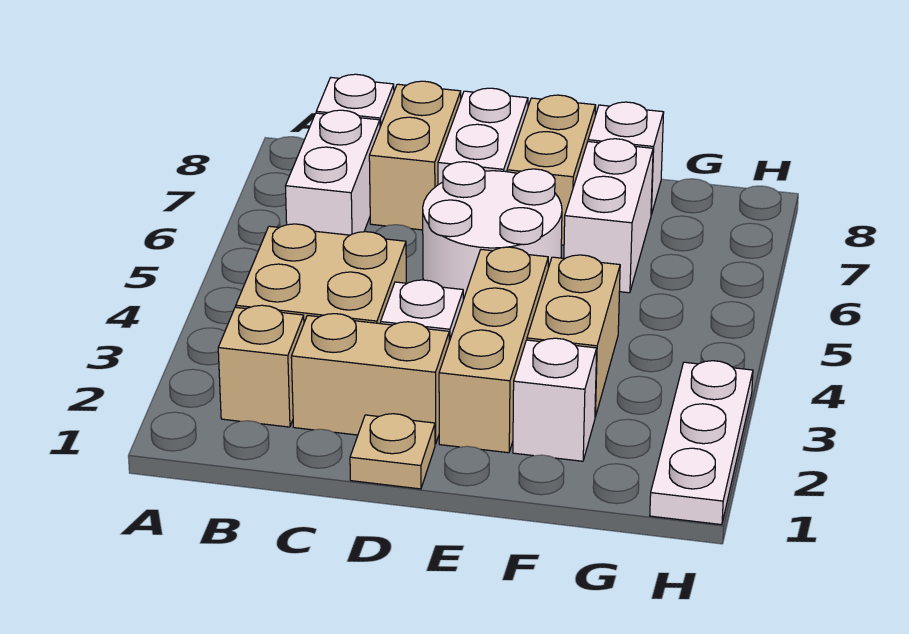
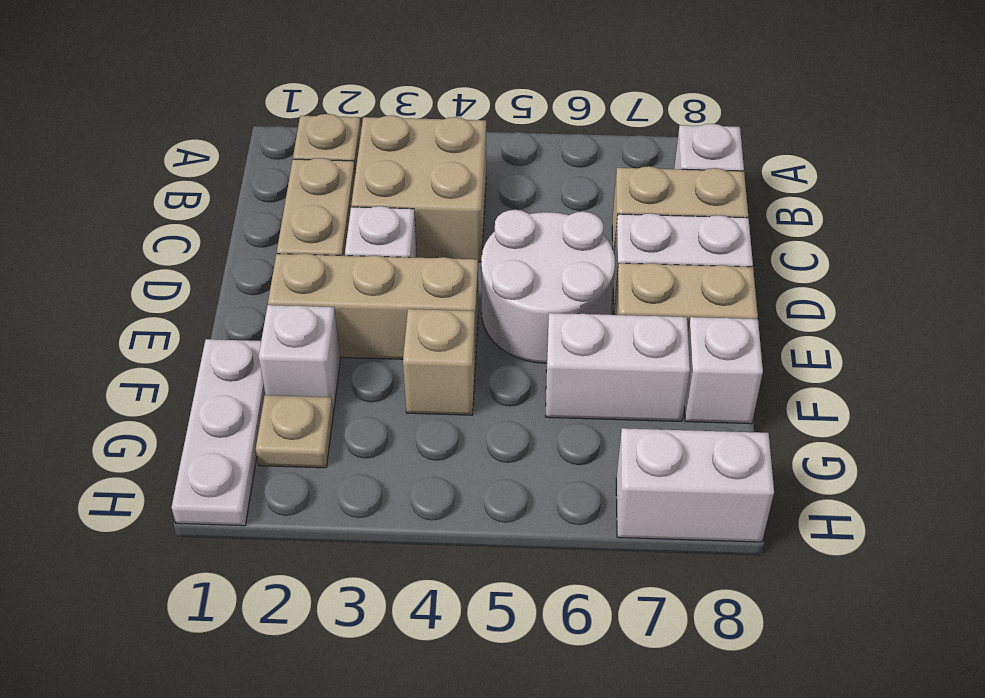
white 1x2 brick [285,110,380,235] -> white 1x2 brick moved to [616,428,774,542]
tan 1x1 plate [350,414,435,489] -> tan 1x1 plate moved to [256,395,333,468]
tan 1x2 brick [527,255,620,417] -> tan 1x1 brick [403,309,476,415]
white 1x3 plate [650,361,753,525] -> white 1x3 plate turned to [171,339,265,526]

